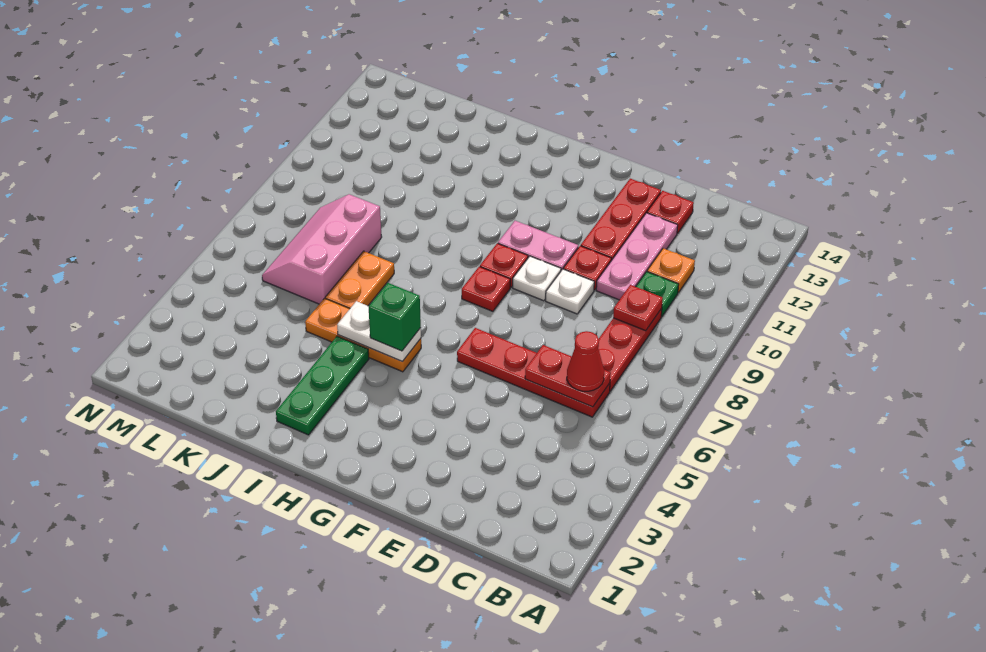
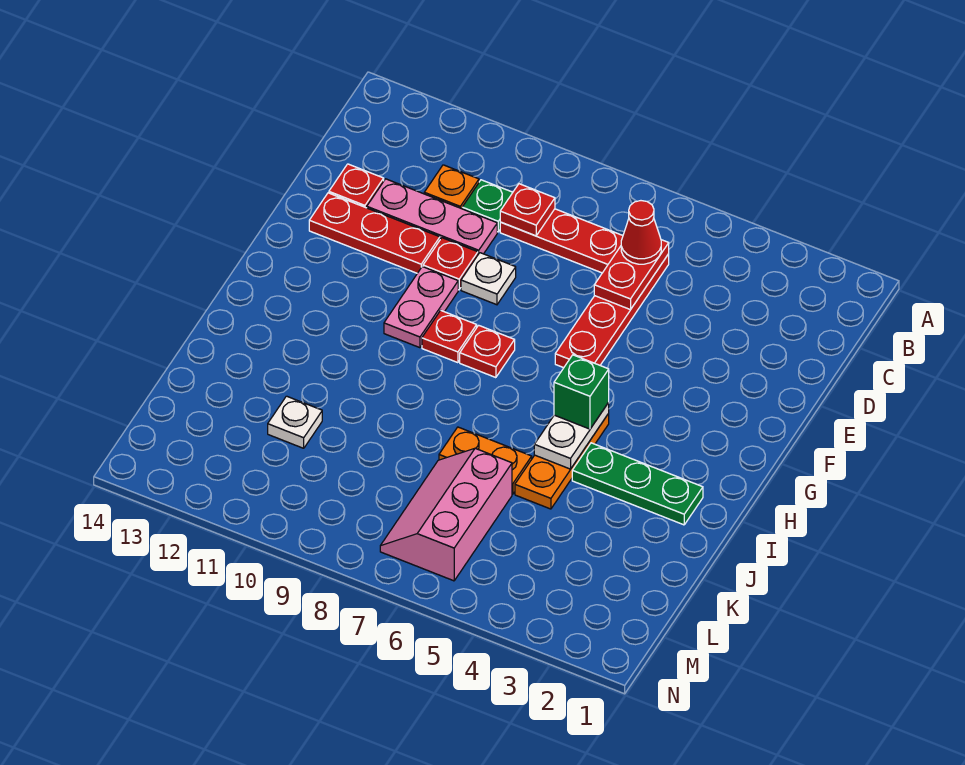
white 1x1 plate [513,256,561,301] -> white 1x1 plate moved to [268,396,322,448]
pink 2x3 slope [262,194,382,304] -> pink 2x3 slope turned to [380,448,512,581]

